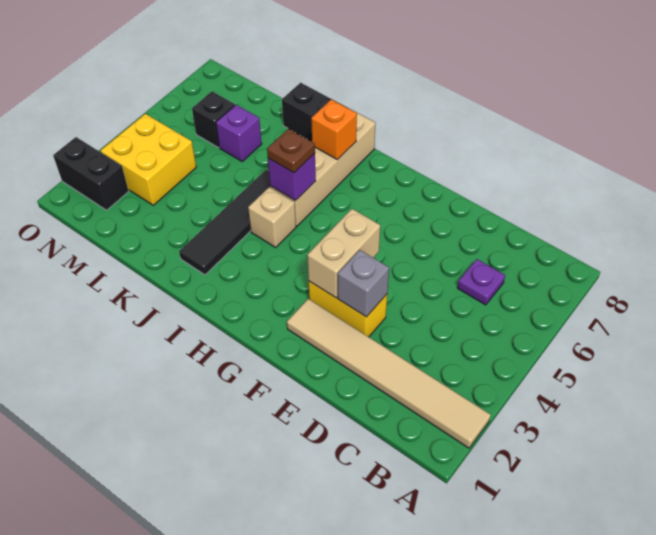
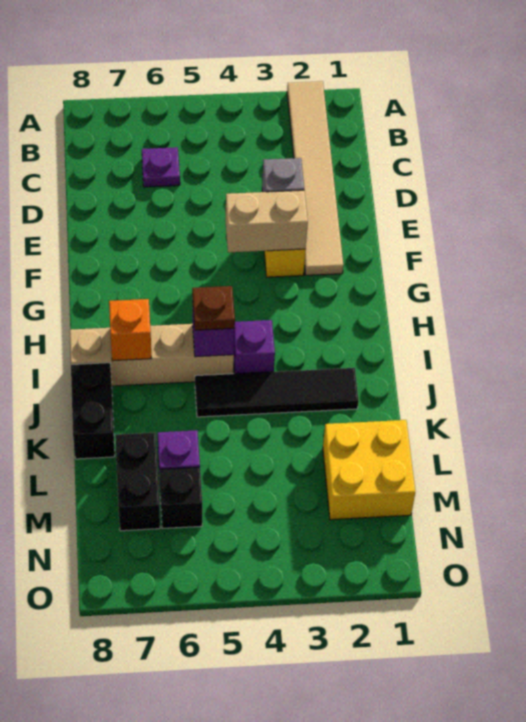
tan 1x1 brick [248,187,296,247] -> purple 1x1 brick [234,320,275,374]
yellow 2x2 brick [100,114,196,205] -> yellow 2x2 brick moved to [323,420,415,520]
black 1x2 brick [53,137,129,210] -> black 1x2 brick moved to [115,433,160,531]

